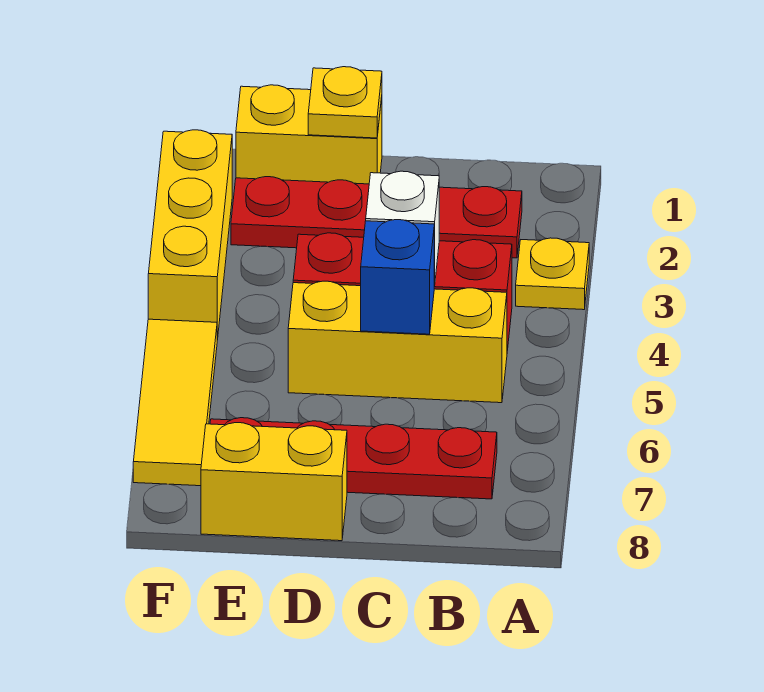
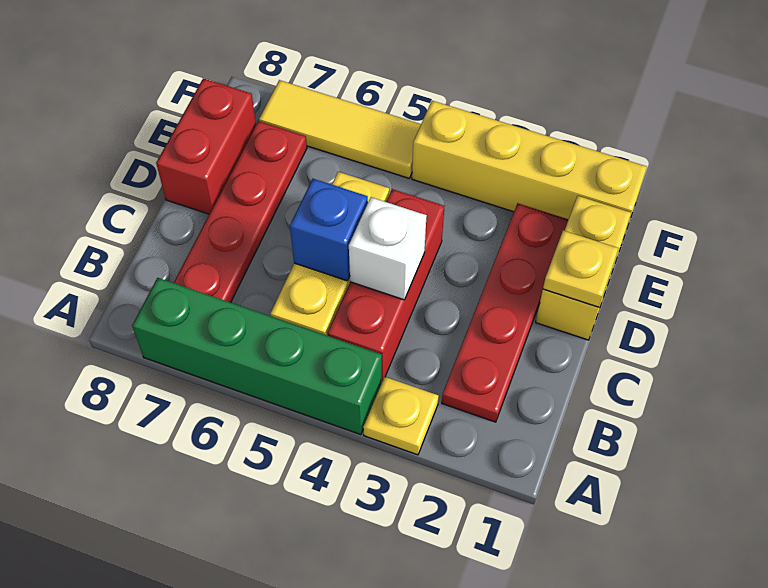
none -> green 1x4 brick [132,278,382,435]
yellow 1x2 brick [201,423,347,541] -> red 1x2 brick [156,78,256,214]
yellow 1x3 brick [148,130,232,340] -> yellow 1x4 brick [412,101,647,239]

